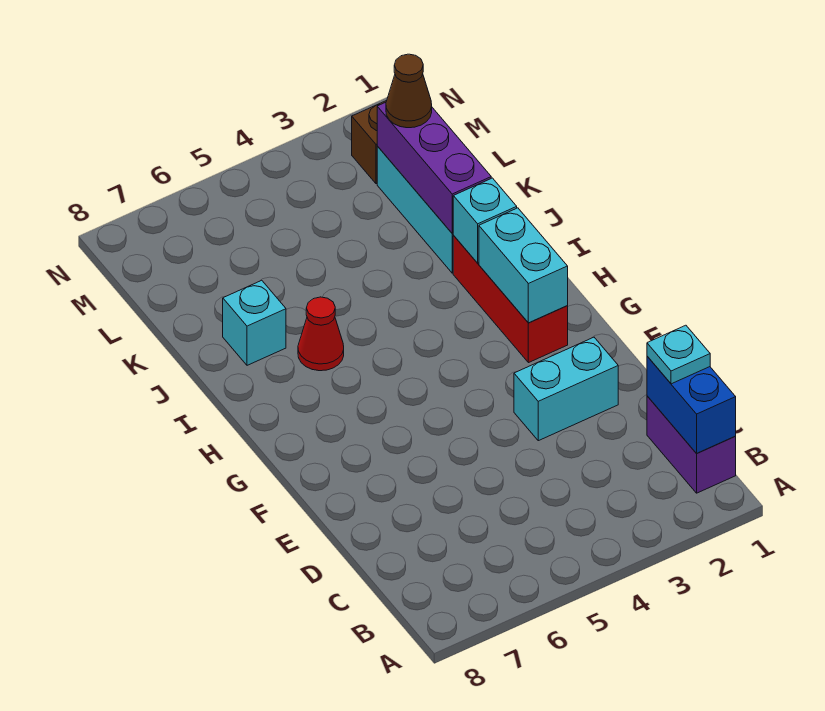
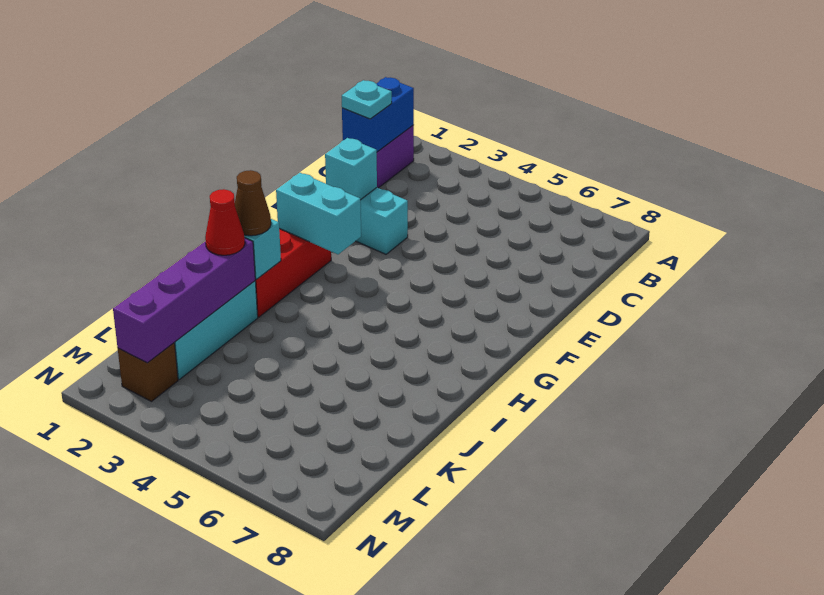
cyan 1x2 brick [479,208,568,323] -> cyan 1x2 brick turned to [276,173,361,254]
red 1x1 cone [298,297,344,371] -> red 1x1 cone moved to [205,189,245,255]
purple 1x3 brick [377,102,491,233] -> purple 1x4 brick [113,238,255,363]
cyan 1x1 brick [223,280,286,365] -> cyan 1x1 brick moved to [325,138,377,200]
brown 1x1 cone [386,54,432,128] -> brown 1x1 cone moved to [235,170,271,236]

